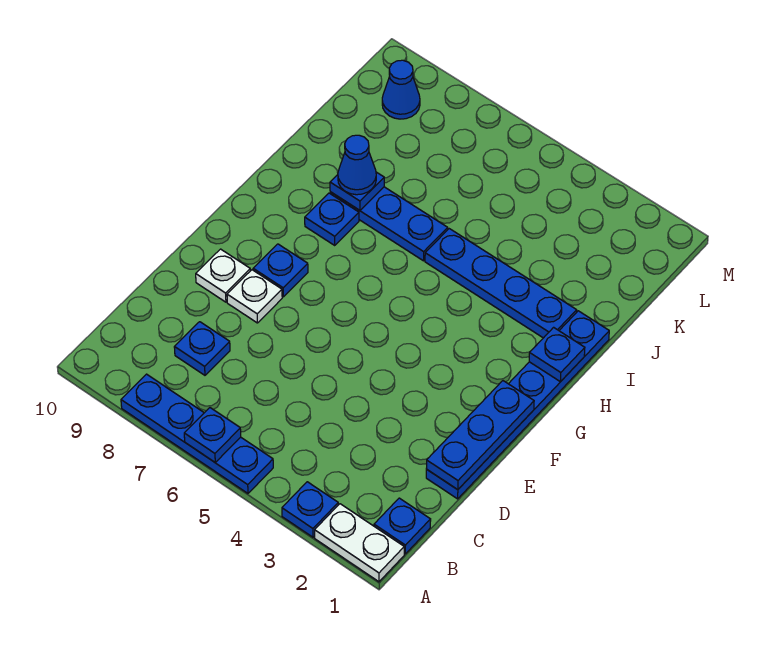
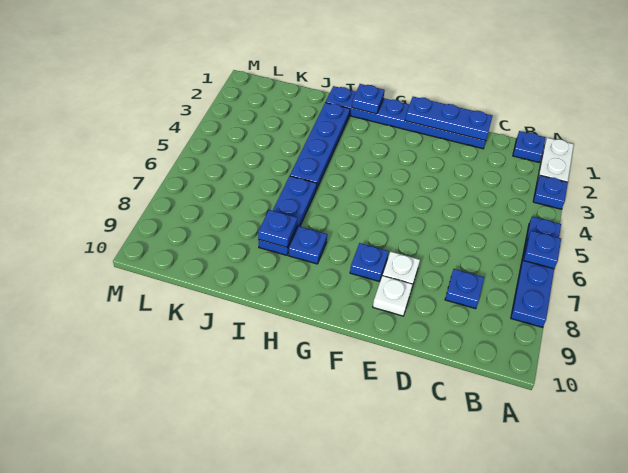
blue 1x1 cone [338,135,376,195] -> none
blue 1x1 cone [382,60,420,119] -> none

